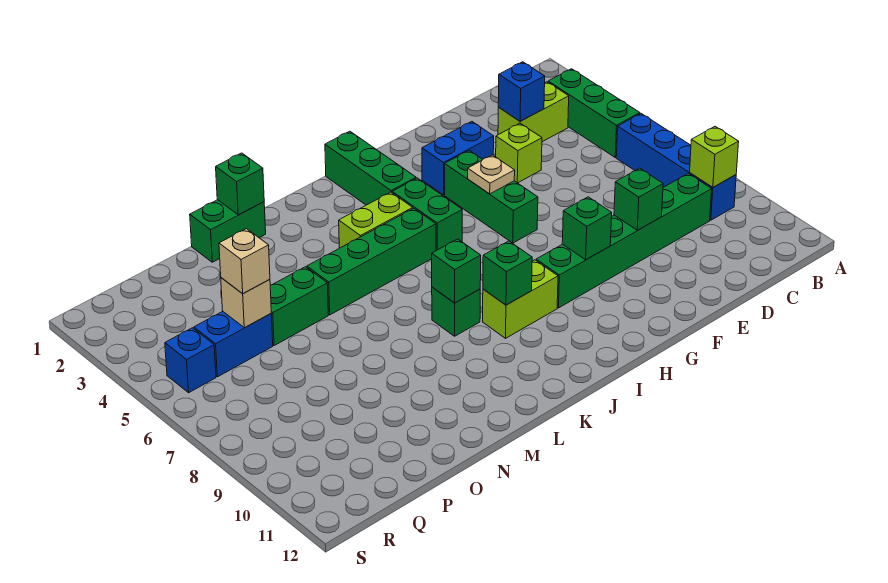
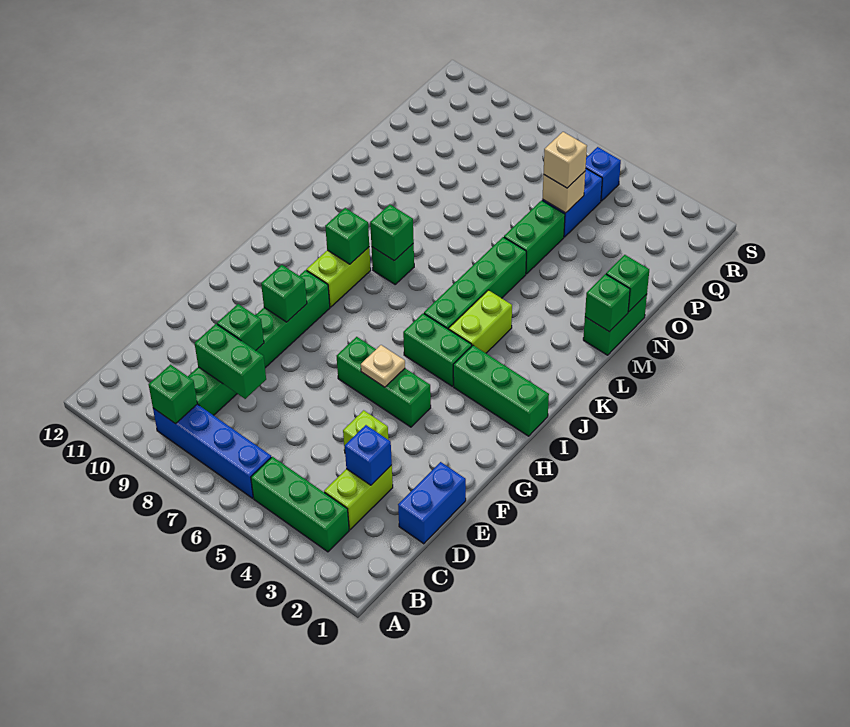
lime 1x1 brick [690,127,739,187] -> green 1x1 brick [149,365,197,424]
none -> green 1x2 brick [195,324,266,399]
blue 1x2 brick [422,122,494,195] -> blue 1x2 brick moved to [398,462,466,544]
none -> green 1x1 brick [606,255,649,312]

